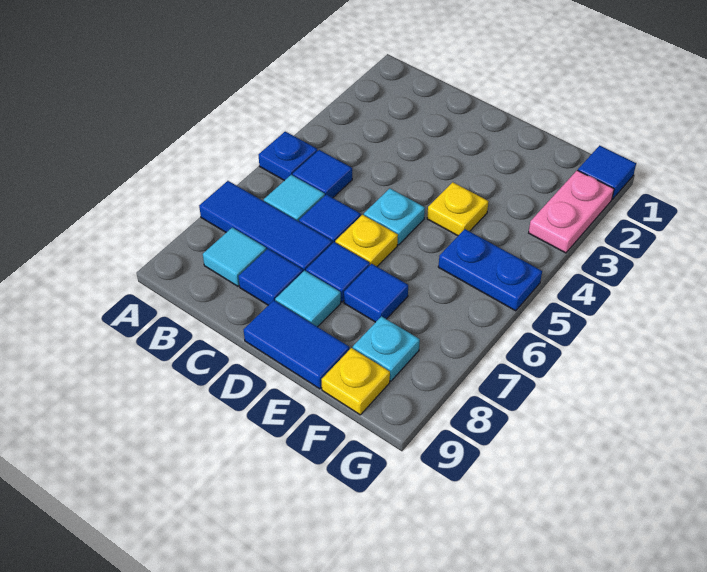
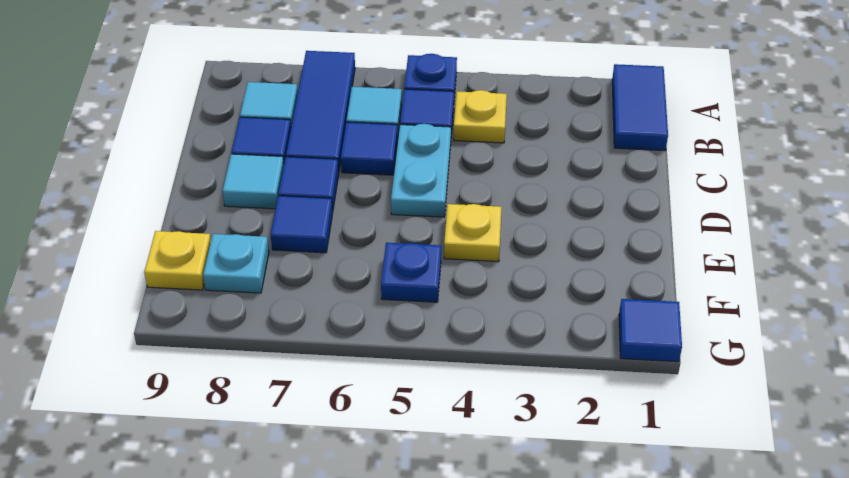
cyan 1x1 plate [364,188,425,245] -> cyan 1x2 plate [391,124,451,217]
yellow 1x1 plate [335,215,398,266] -> yellow 1x1 plate moved to [454,90,507,143]
blue 1x2 tile [244,300,349,389] -> blue 1x2 tile moved to [612,64,668,151]
blue 1x2 plate [438,229,542,311] -> blue 1x1 plate [381,243,441,302]
pink 1x2 plate [529,170,614,253] -> none

